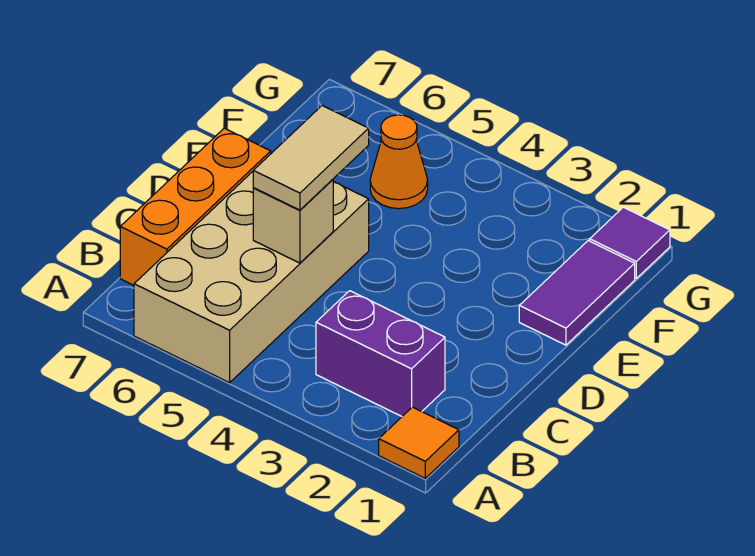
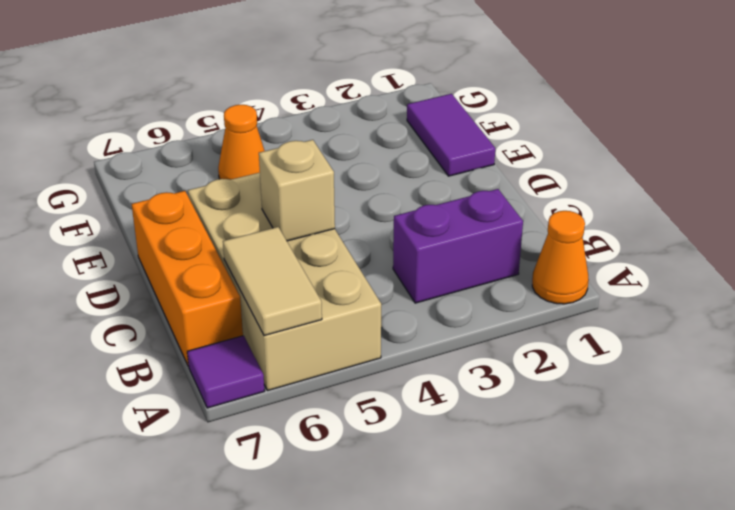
orange 1x1 tile [379,407,459,478] -> orange 1x1 cone [532,211,589,304]
tan 1x2 tile [253,106,369,210] -> tan 1x2 tile moved to [223,227,322,336]
purple 1x1 tile [590,207,670,278] -> purple 1x1 tile moved to [187,336,264,408]

